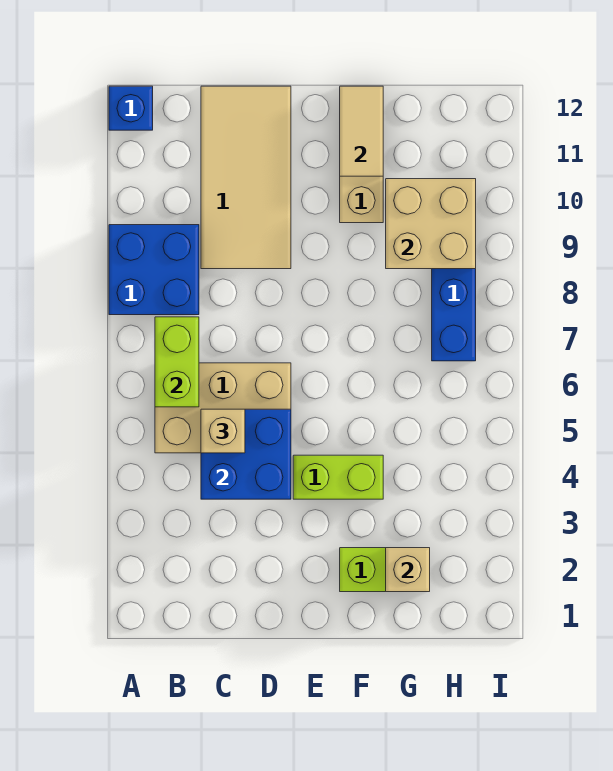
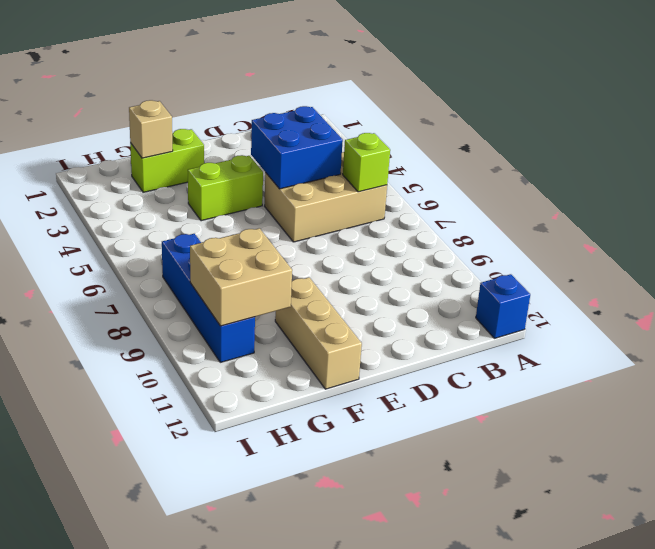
blue 2x2 brick [109,225,199,315] -> none
lime 1x2 brick [155,317,199,407] -> lime 1x1 brick [343,133,390,192]
tan 1x1 brick [201,409,245,453] -> none
tan 2x4 tile [201,86,291,269] -> none
tan 1x2 tile [340,86,383,176] -> none

